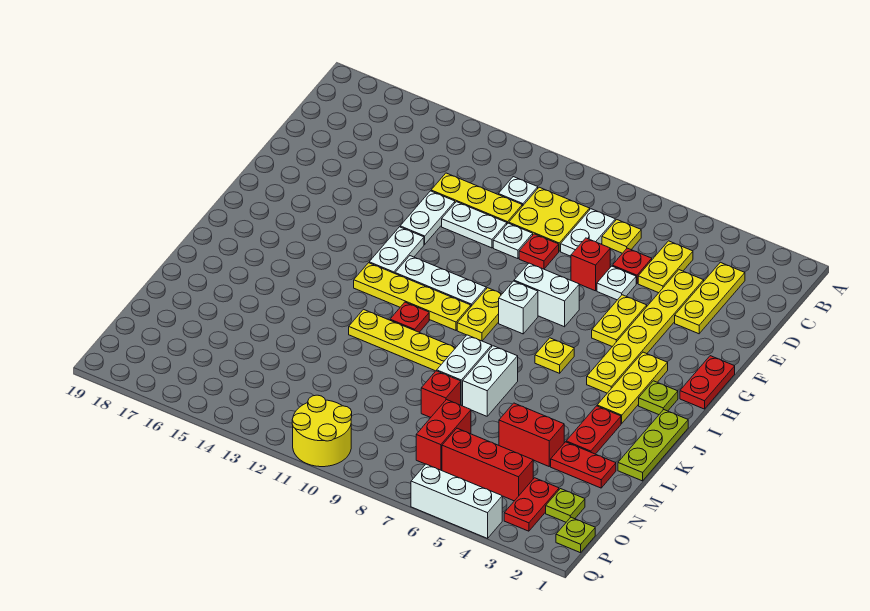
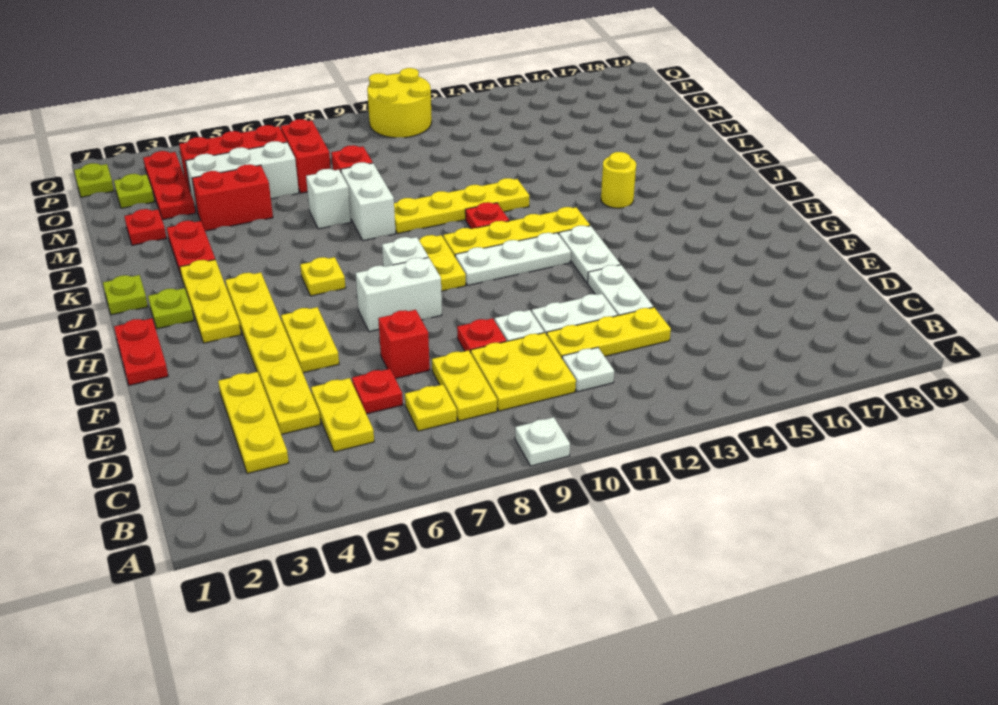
white 1x2 plate [561,209,615,256] -> yellow 1x2 plate [432,350,497,421]
white 1x1 plate [597,266,636,300] -> white 1x1 plate moved to [515,417,570,466]
lime 1x3 plate [618,410,688,481] -> lime 1x1 plate [103,275,148,315]
none -> yellow 1x1 round brick [601,152,636,208]
white 1x2 brick [463,346,518,416] -> white 1x1 brick [306,169,351,229]
red 1x2 plate [551,442,616,488] -> red 1x1 plate [124,209,166,245]
red 1x2 plate [504,478,559,531] -> red 1x3 plate [143,151,196,220]
white 1x3 brick [411,464,502,538] -> white 1x3 brick moved to [185,141,299,210]

